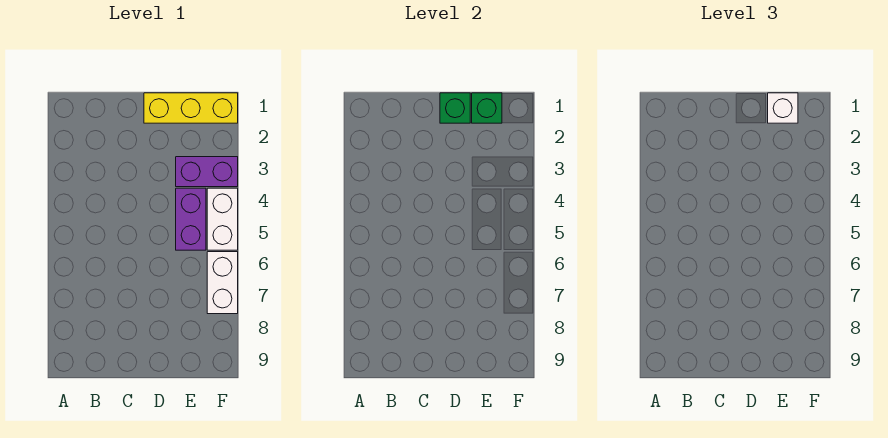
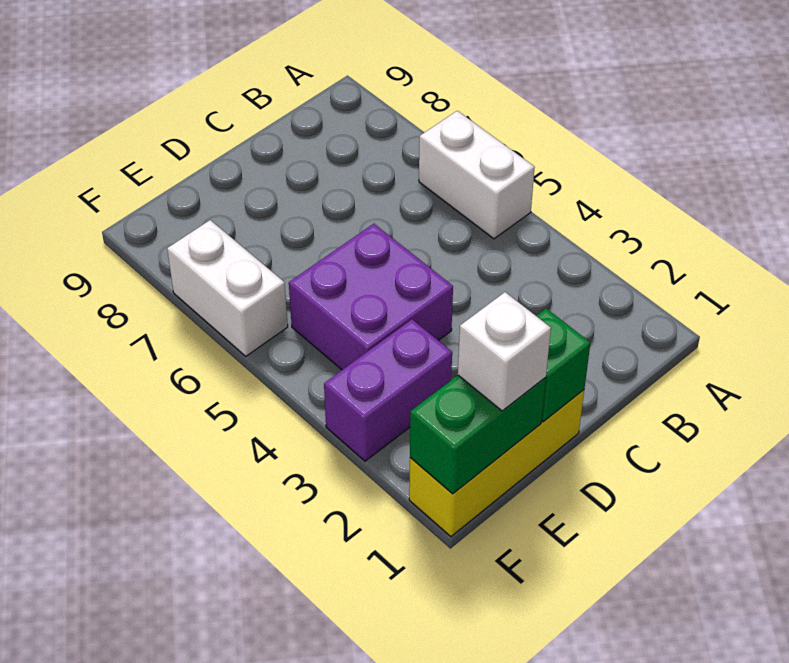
green 1x1 brick [472,93,502,123] -> green 1x2 brick [410,375,546,494]
purple 1x2 brick [176,188,206,250] -> purple 2x2 brick [289,224,453,370]
white 1x2 brick [207,188,238,250] -> white 1x2 brick moved to [419,111,535,239]

